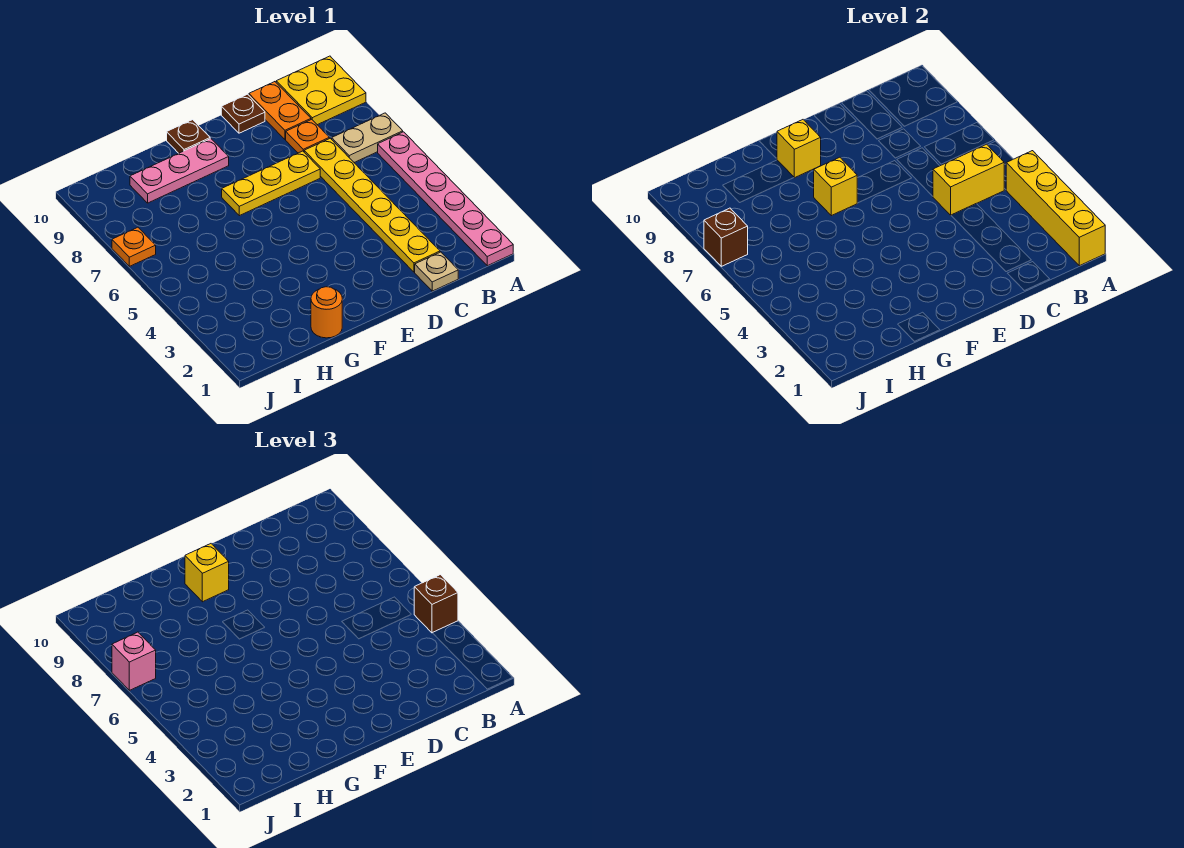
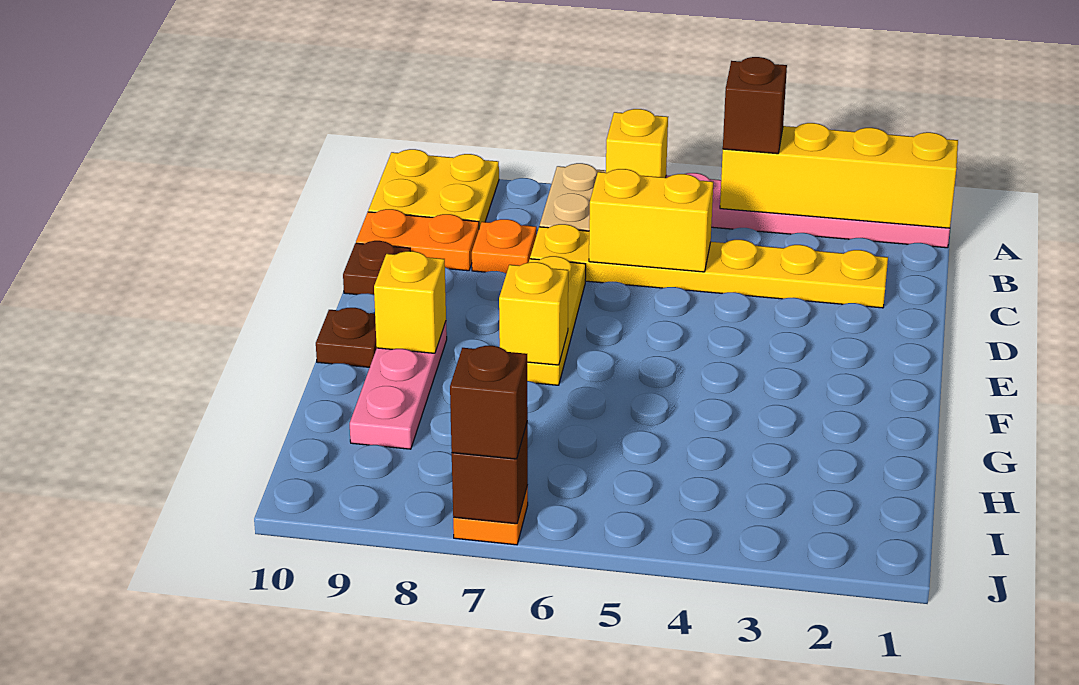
yellow 1x2 brick [933,144,1004,215] -> yellow 1x2 brick turned to [589,169,713,272]
tan 1x1 plate [415,252,458,291] -> none
yellow 1x1 brick [185,544,229,602] -> yellow 1x1 brick moved to [606,109,668,178]
orange 1x1 round brick [311,287,342,338] -> none
pink 1x1 brick [112,632,156,690] -> brown 1x1 brick [450,346,528,459]

